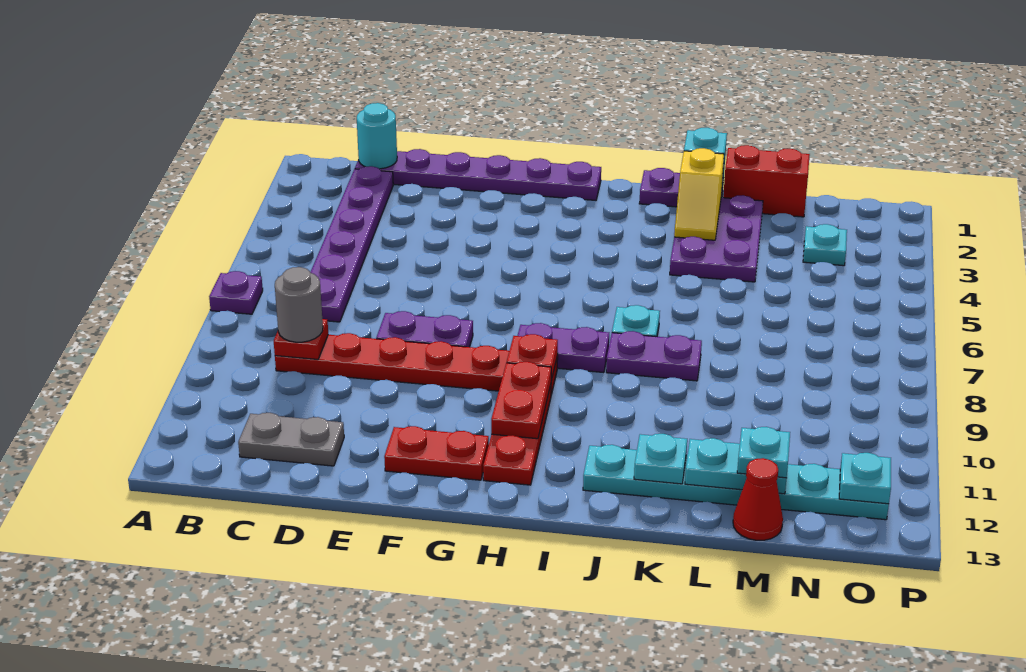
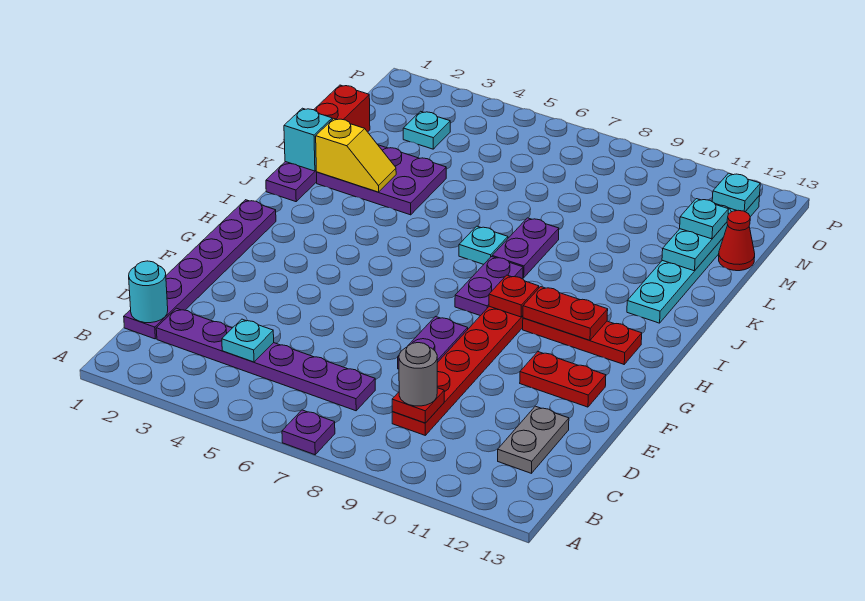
red 1x2 plate [384,426,489,480] -> red 1x2 plate turned to [520,352,606,407]
cyan 1x1 plate [634,434,687,484] -> cyan 1x1 plate moved to [222,319,274,362]

